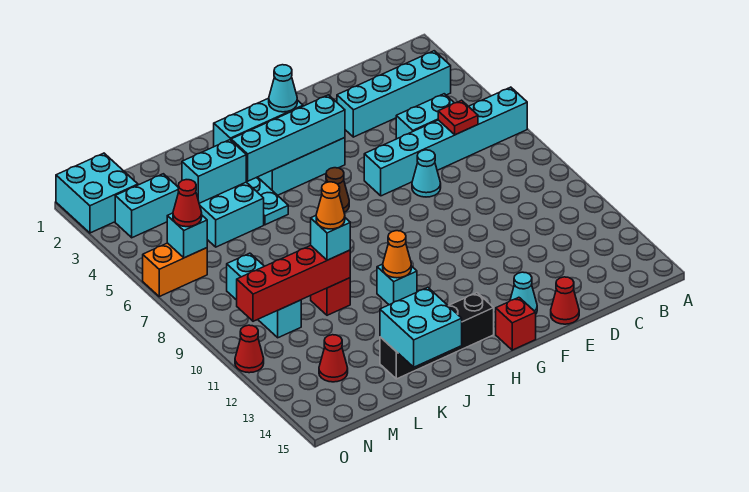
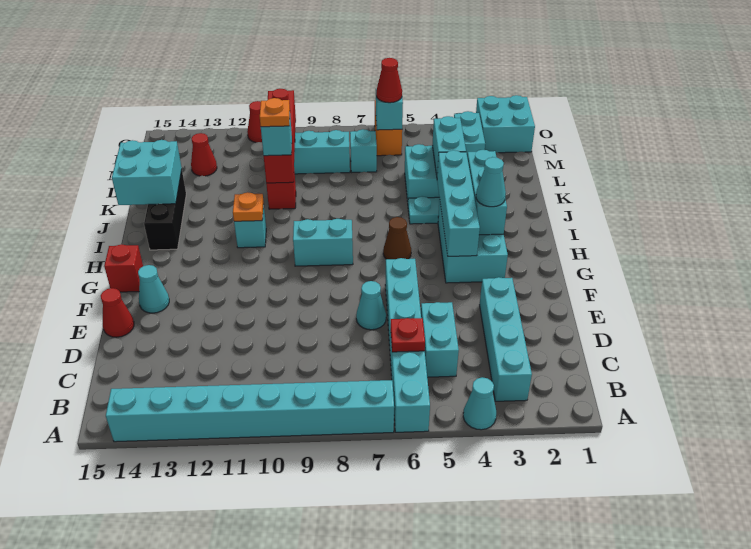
none -> cyan 1x1 cone [463,377,496,430]
none -> cyan 1x8 brick [106,380,394,442]
none -> cyan 1x2 brick [293,219,353,266]
black 1x4 brick [380,293,494,379] -> black 1x3 brick [144,170,186,250]
orange 1x1 cone [383,231,411,278] -> orange 1x1 plate [233,192,264,221]
orange 1x1 cone [316,182,345,229] -> orange 1x1 plate [260,98,290,127]
none -> cyan 1x1 brick [350,129,377,172]

